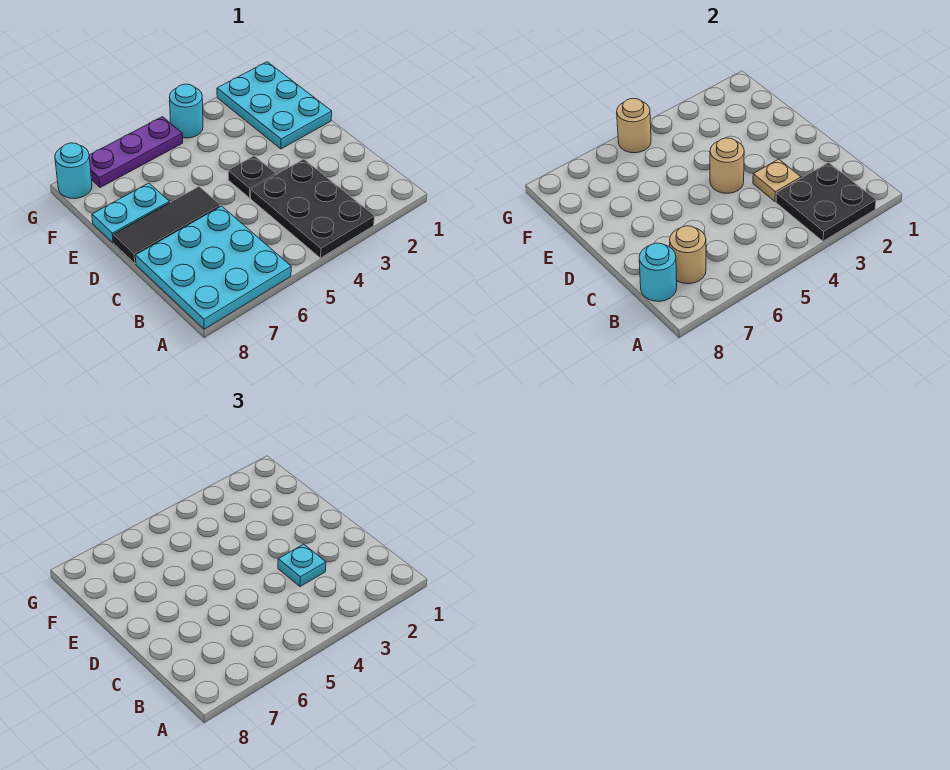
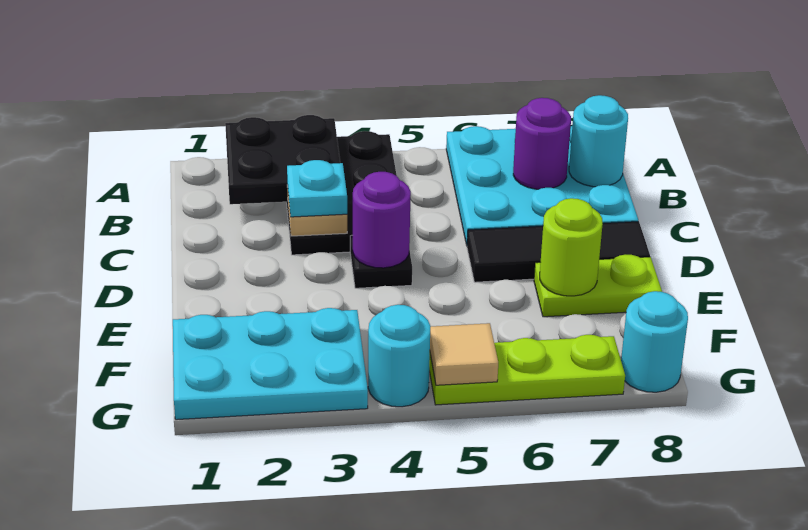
tan 1x1 round brick [670,226,706,284] -> purple 1x1 round brick [513,98,571,189]
tan 1x1 round brick [710,138,744,193] -> purple 1x1 round brick [353,172,411,268]
cyan 2x3 plate [217,62,332,149] -> cyan 2x3 plate turned to [173,308,368,420]
cyan 1x2 plate [92,183,170,243] -> lime 1x2 plate [534,255,662,317]
none -> lime 1x1 round brick [540,198,603,296]
purple 1x3 plate [89,117,183,188] -> lime 1x3 plate [429,335,625,405]
tan 1x1 round brick [617,99,651,153] -> tan 1x1 tile [430,323,498,385]

